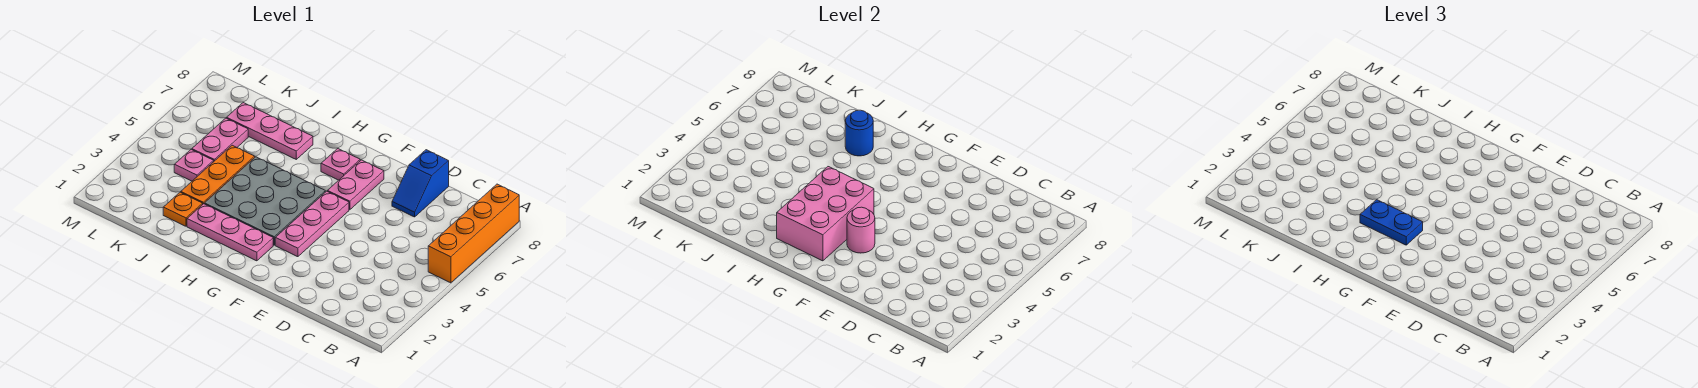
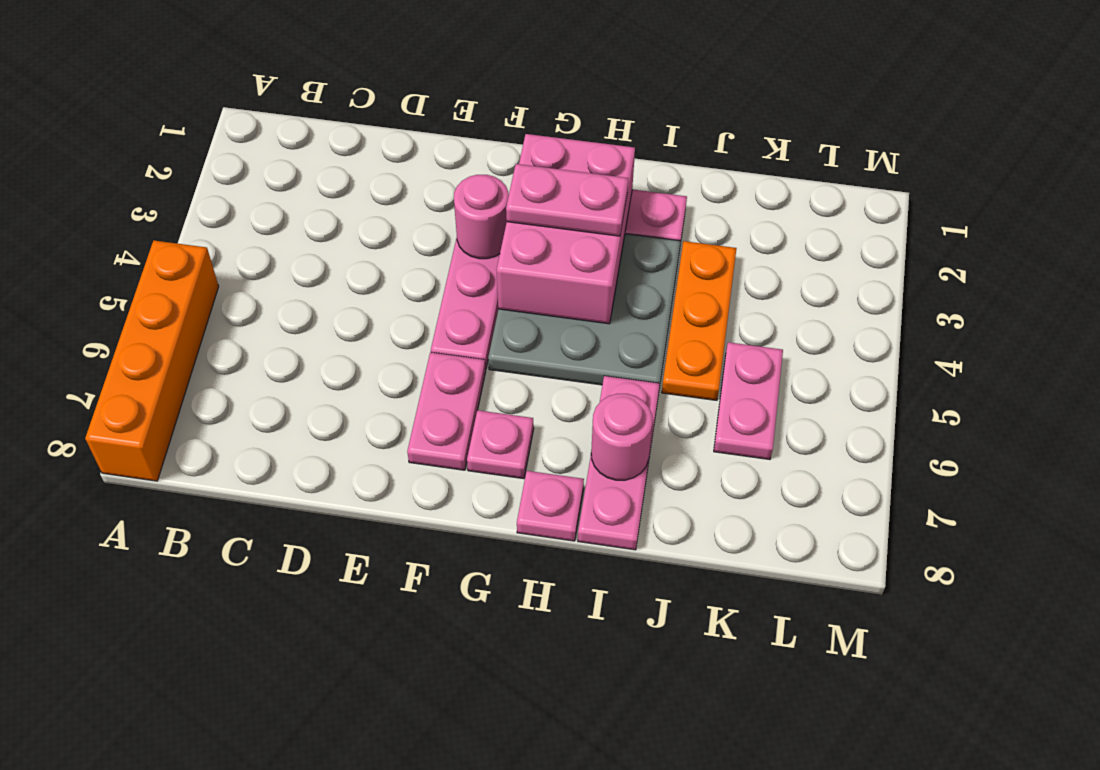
blue 1x2 slope [392,150,449,217] -> none
blue 1x2 plate [1360,200,1423,245] -> pink 1x2 plate [506,164,628,236]
pink 1x3 plate [227,103,313,159] -> pink 1x3 plate turned to [578,376,660,550]
blue 1x1 round brick [845,110,873,156] -> pink 1x1 round brick [591,394,652,480]
orange 1x1 plate [163,192,202,226] -> none
pink 1x1 plate [174,150,214,181] -> pink 1x1 plate moved to [517,471,584,541]

